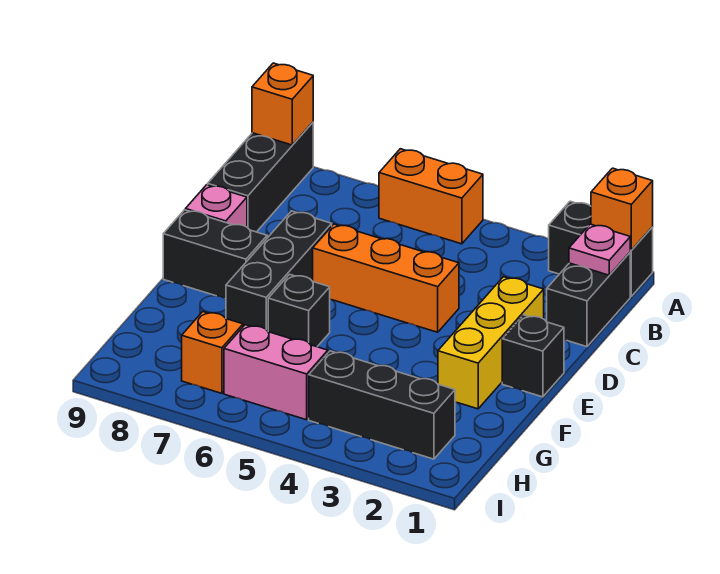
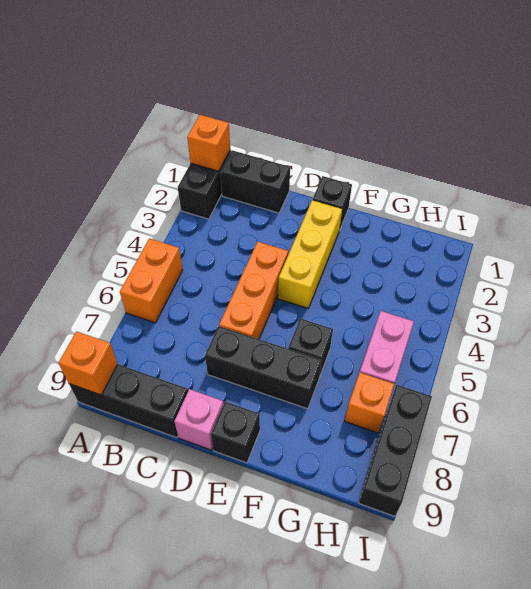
pink 1x1 plate [569,224,630,275] -> none
yellow 1x3 brick [438,277,544,409] -> yellow 1x3 brick turned to [278,200,342,308]
black 1x2 brick [163,210,267,299] -> black 1x1 brick [211,402,260,463]
black 1x3 brick [309,351,455,459] -> black 1x3 brick moved to [359,385,432,516]

